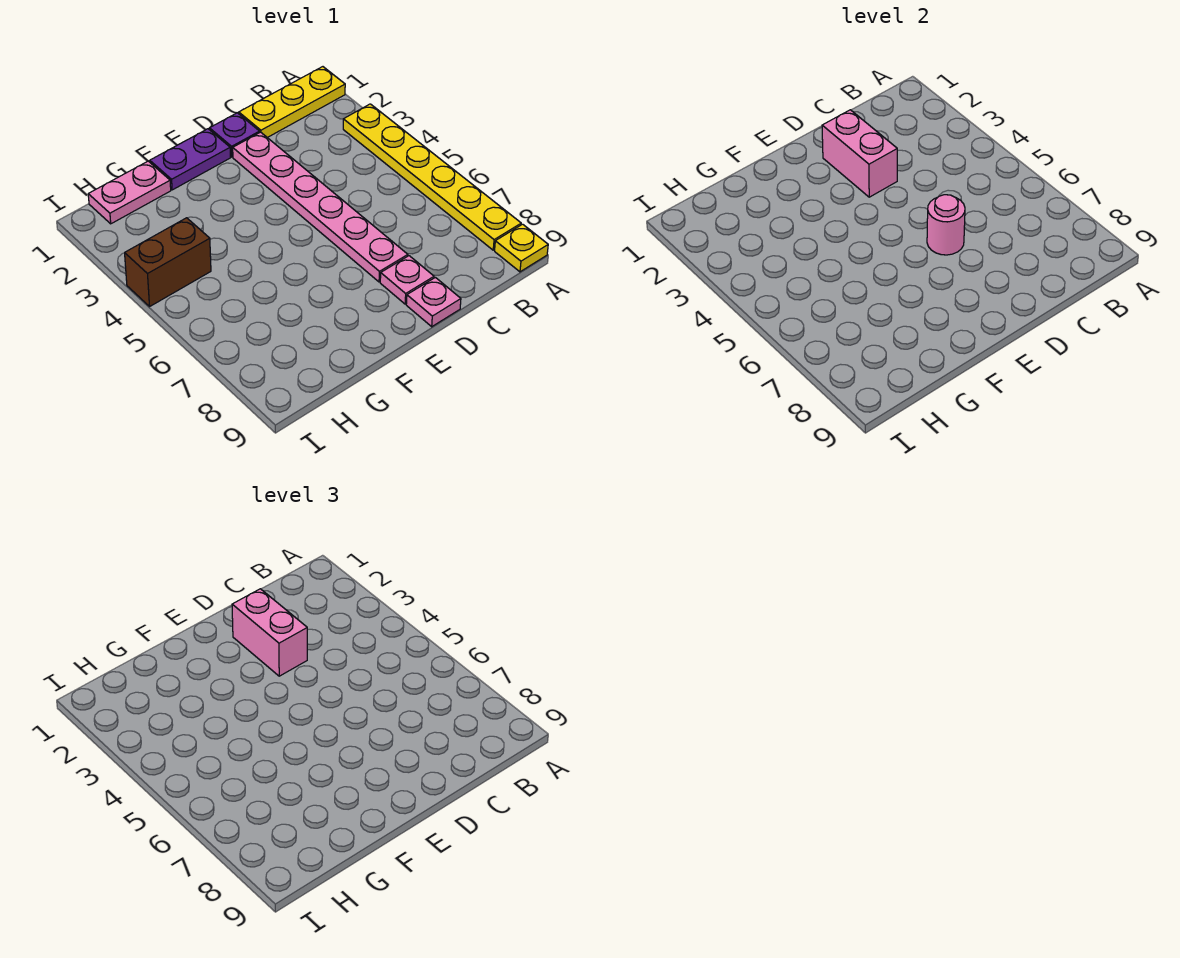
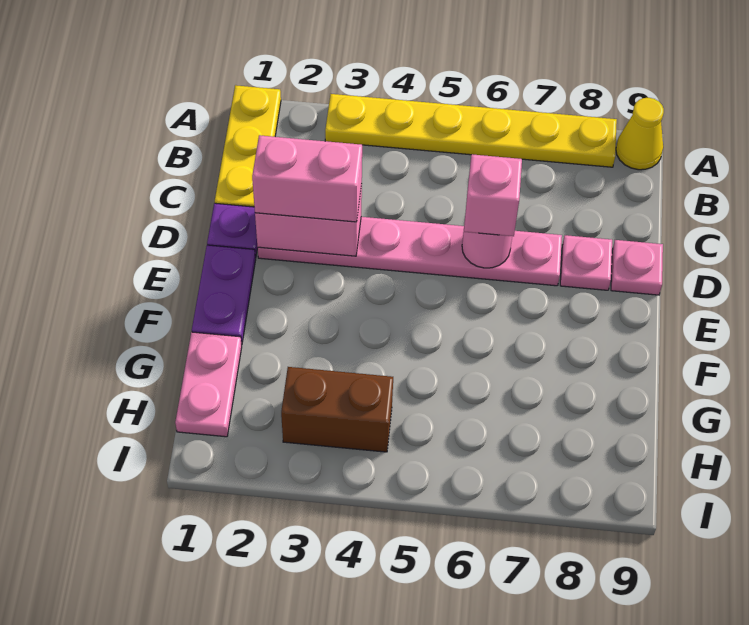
yellow 1x1 plate [495,224,548,272] -> yellow 1x1 cone [616,98,664,170]
none -> pink 1x1 brick [464,154,522,236]
brown 1x2 brick [125,218,211,306] -> brown 1x2 brick turned to [281,367,393,452]

